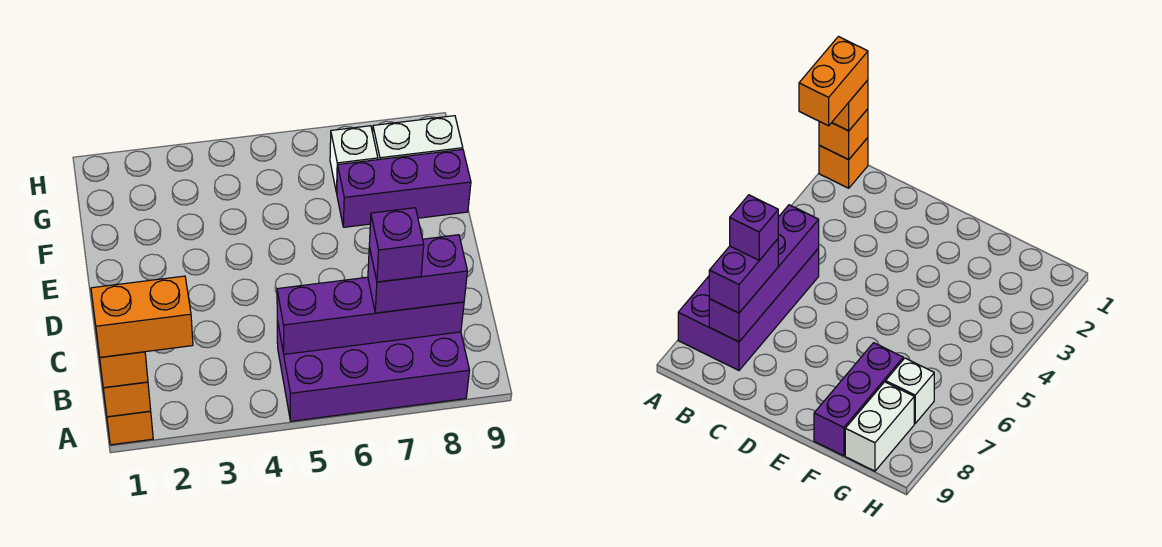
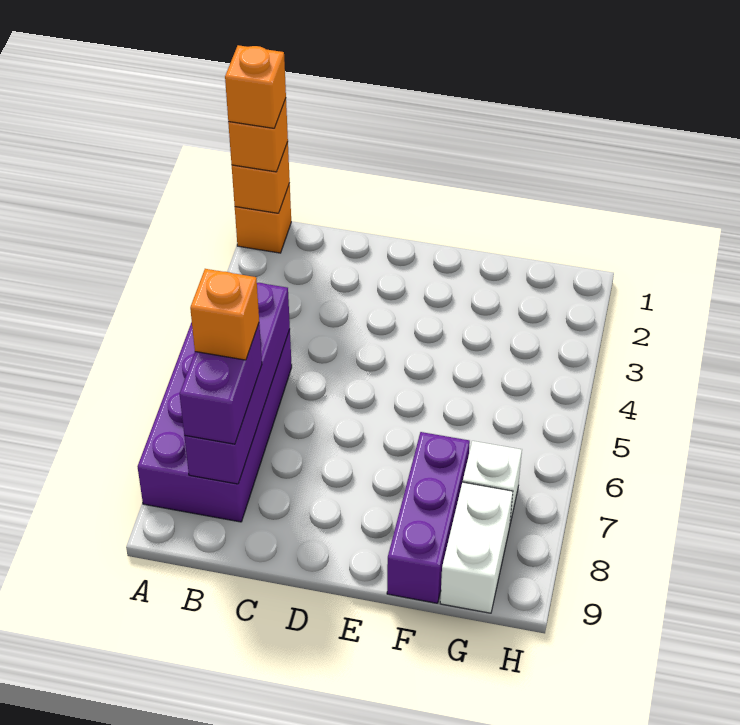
orange 1x2 brick [91,276,193,357] -> orange 1x1 brick [225,45,286,128]
purple 1x1 brick [369,208,424,282] -> orange 1x1 brick [190,269,259,360]

